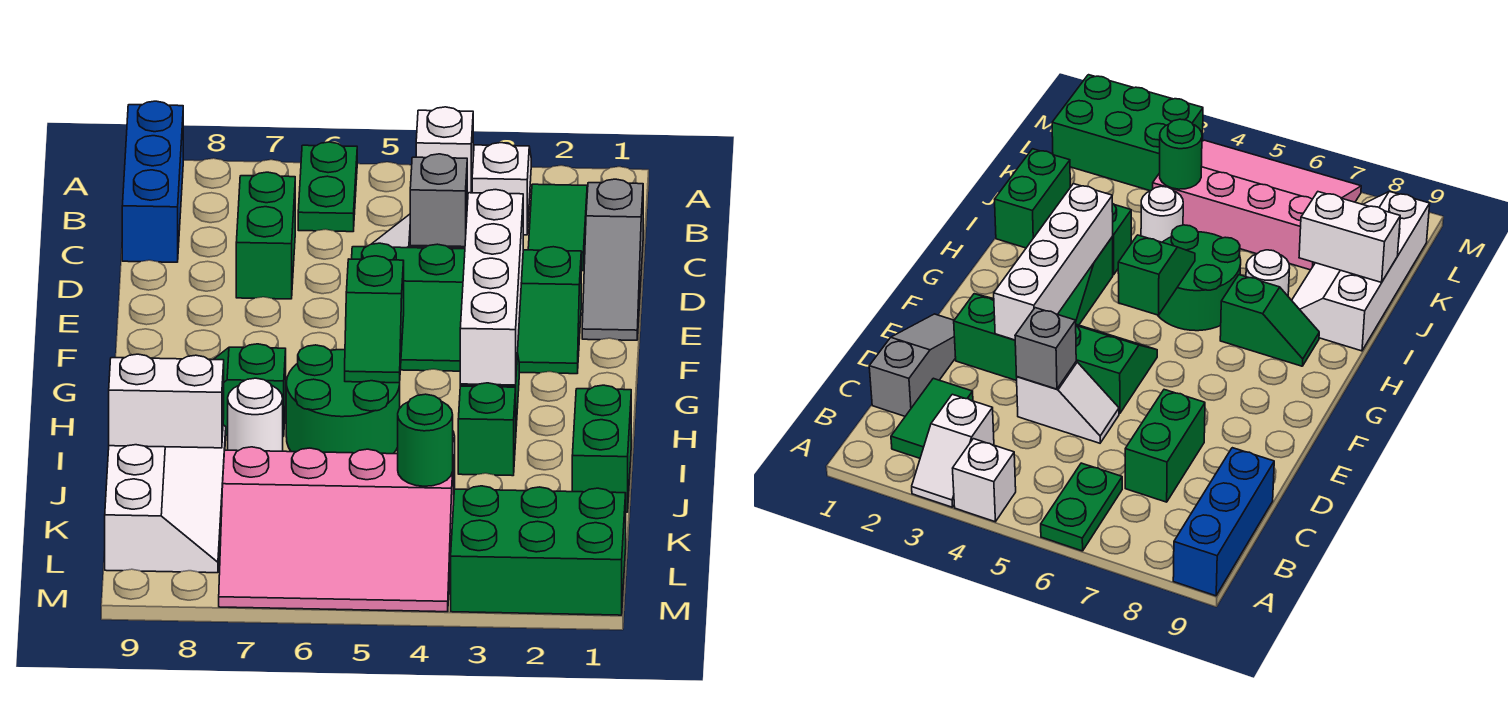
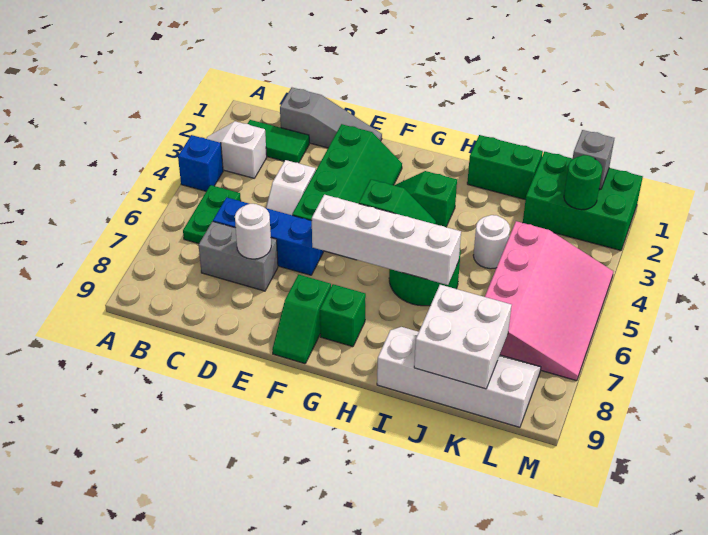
white 1x1 brick [416,107,473,200] -> blue 1x1 brick [178,135,223,191]
green 1x2 plate [298,142,357,232] -> green 1x2 plate turned to [183,185,241,244]
blue 1x3 brick [122,101,183,262] -> blue 1x3 brick moved to [213,198,323,275]
green 1x2 brick [236,172,295,299] -> grey 1x2 brick [198,221,278,291]
grey 1x1 brick [410,154,467,247] -> grey 1x1 brick moved to [573,130,614,189]
white 1x4 brick [460,190,523,385] -> white 1x4 brick moved to [312,195,461,285]
green 1x2 slope [213,344,286,436] -> green 1x2 slope moved to [272,275,331,364]
green 1x1 brick [458,383,516,476] -> green 1x1 brick moved to [320,284,366,347]
white 1x1 round brick [228,378,283,451] -> white 1x1 round brick moved to [235,204,271,259]
white 1x2 brick [109,354,224,448] -> white 2x2 brick [414,285,512,389]
green 1x1 round brick [398,394,453,486] -> green 1x1 round brick moved to [564,155,602,210]
green 2x3 brick [451,486,626,615] -> green 2x3 brick turned to [523,152,643,250]

